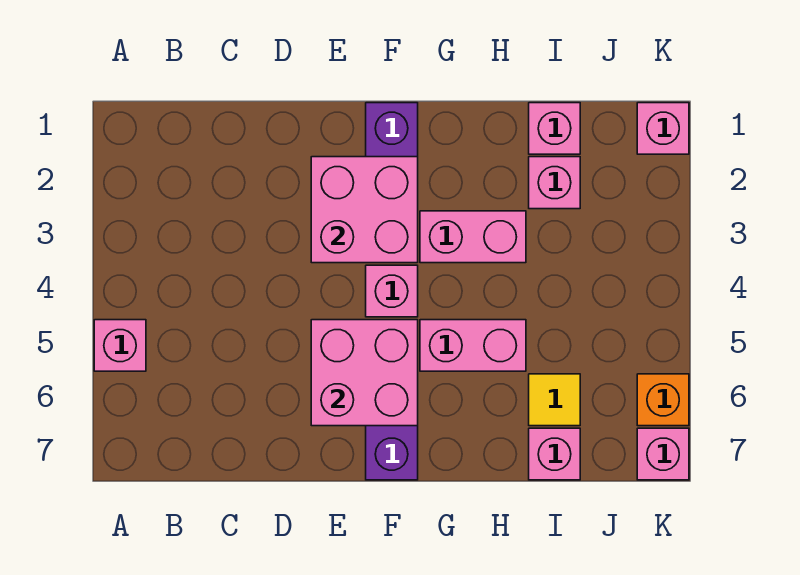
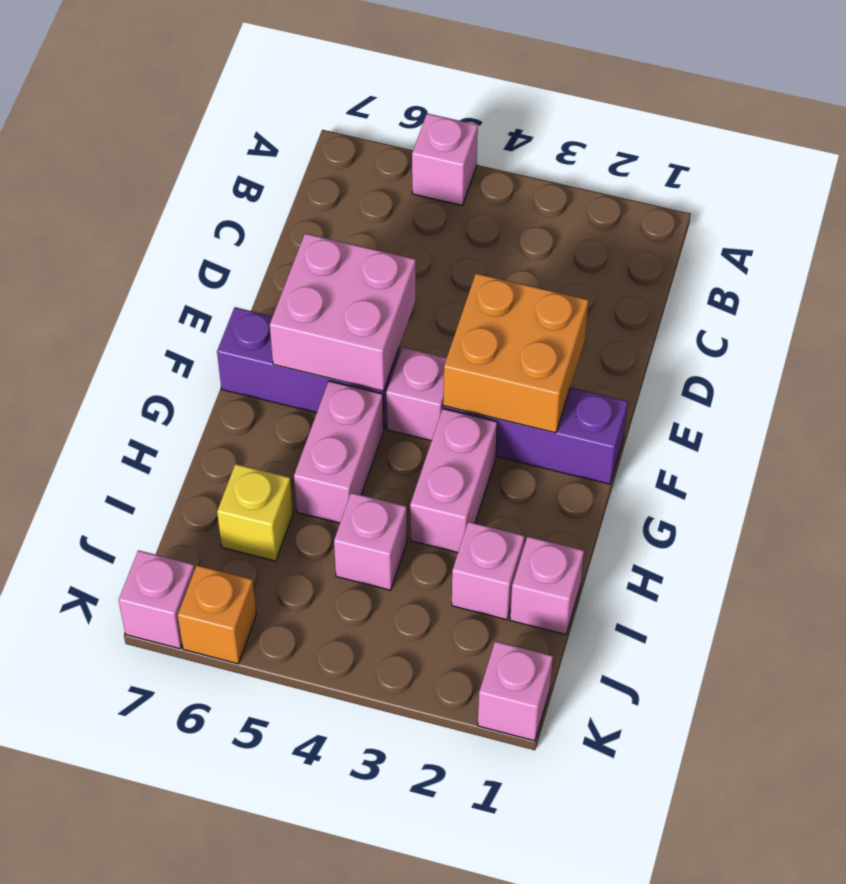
pink 2x2 brick [311,157,418,263] -> orange 2x2 brick [443,273,589,433]
yellow 1x1 tile [529,374,580,426] -> yellow 1x1 brick [217,464,293,561]
pink 1x1 brick [529,428,580,480] -> pink 1x1 brick moved to [334,493,407,590]

